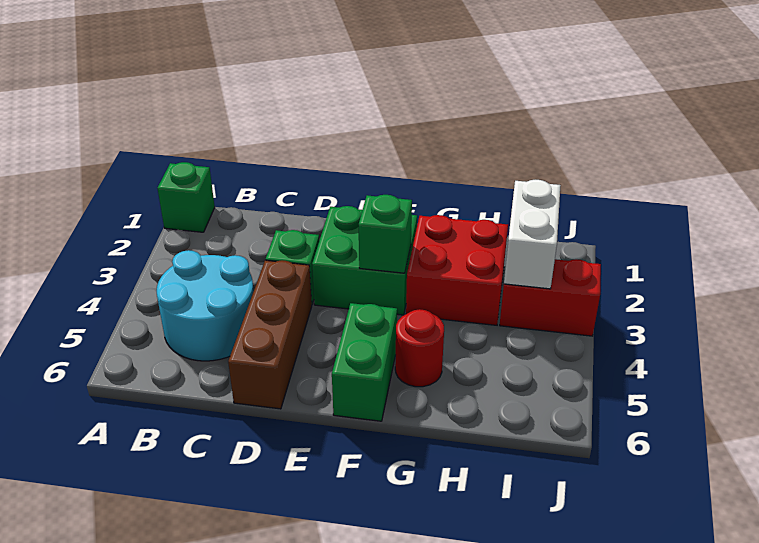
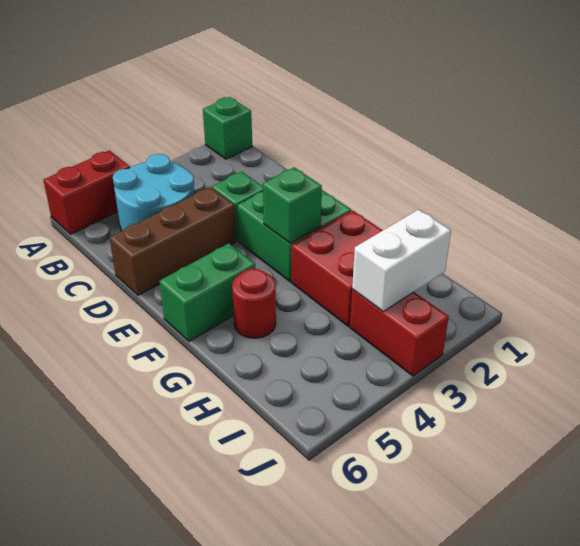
none -> red 1x2 brick [43,150,130,234]

